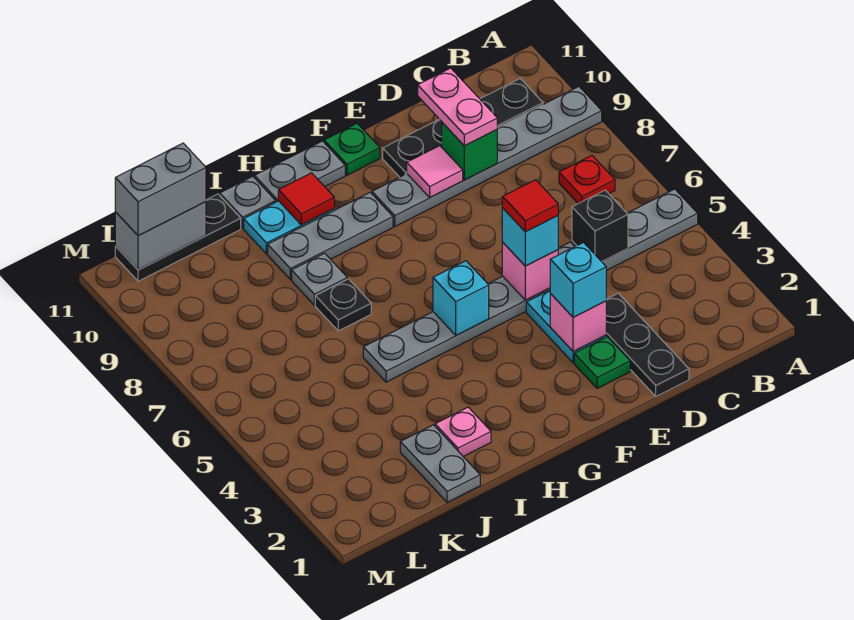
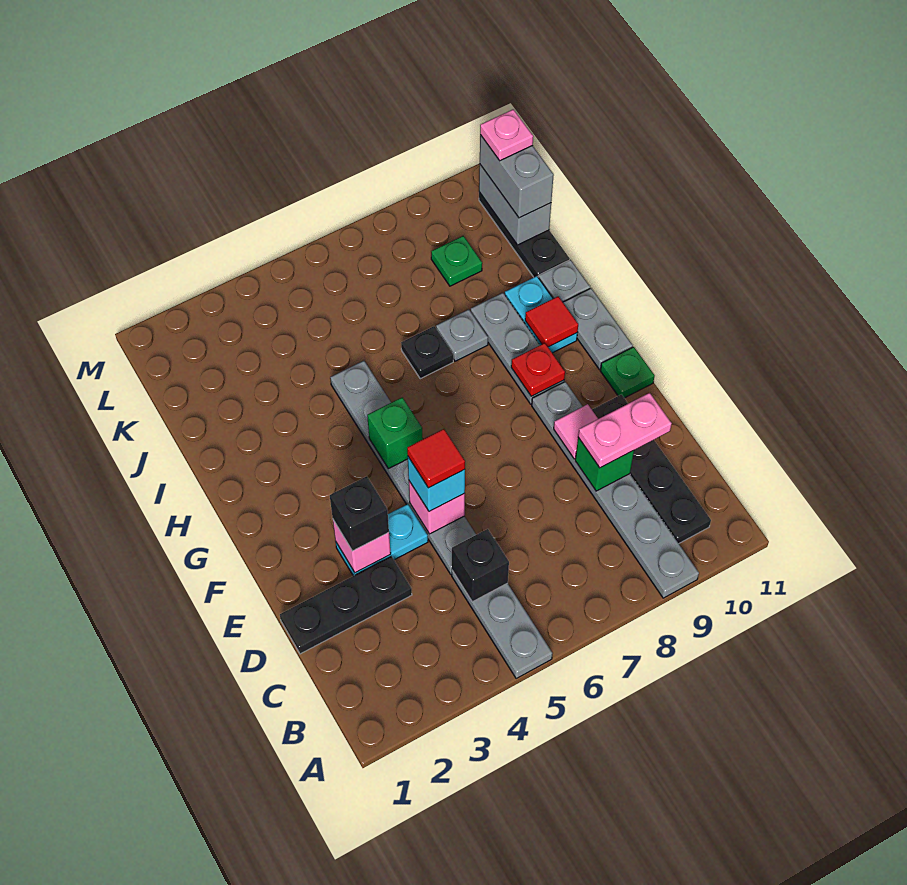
red 1x1 plate [559,156,615,204] -> red 1x1 plate moved to [511,343,565,396]
green 1x1 plate [574,337,630,389] -> green 1x1 plate moved to [431,236,482,286]
cyan 1x1 brick [550,243,606,317] -> black 1x1 brick [330,476,389,551]
cyan 1x1 brick [433,261,489,335] -> green 1x1 brick [367,397,423,469]
pink 1x1 plate [435,407,491,457] -> pink 1x1 plate moved to [480,109,533,161]
grey 1x2 plate [400,425,480,502] -> none

